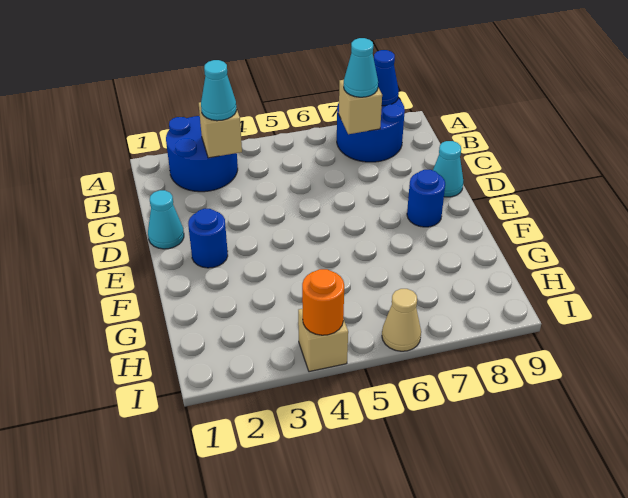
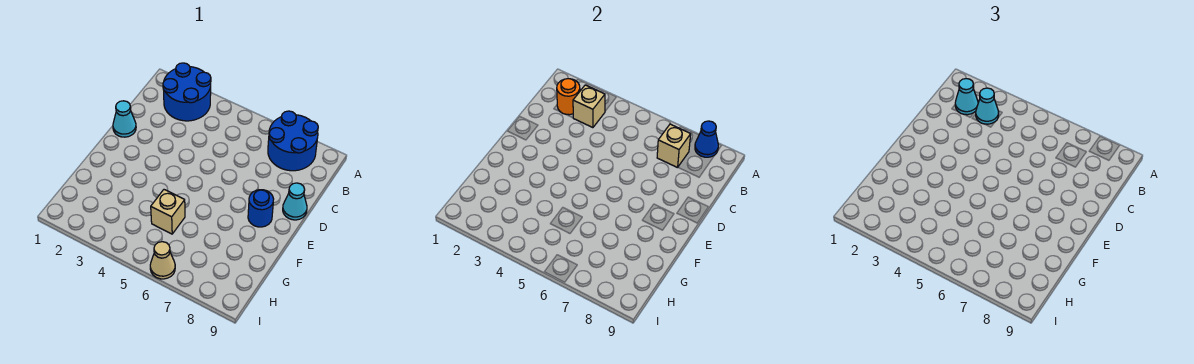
cyan 1x1 cone [344,38,378,97] -> cyan 1x1 cone moved to [955,79,978,115]
blue 1x1 round brick [188,209,228,268] -> none
tan 1x1 brick [298,309,348,372] -> tan 1x1 brick moved to [151,190,185,234]
orange 1x1 round brick [302,269,344,335] -> orange 1x1 round brick moved to [557,79,580,115]

